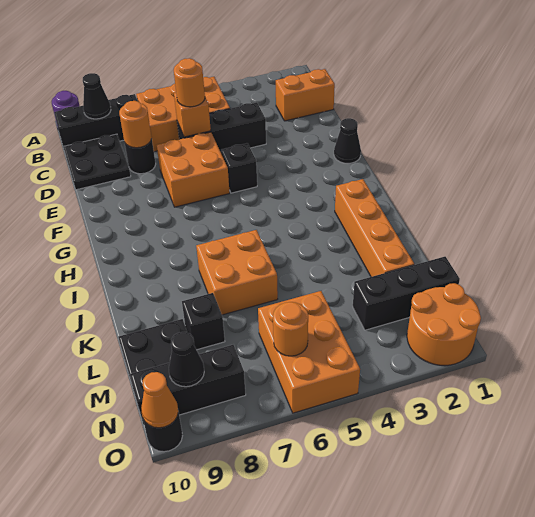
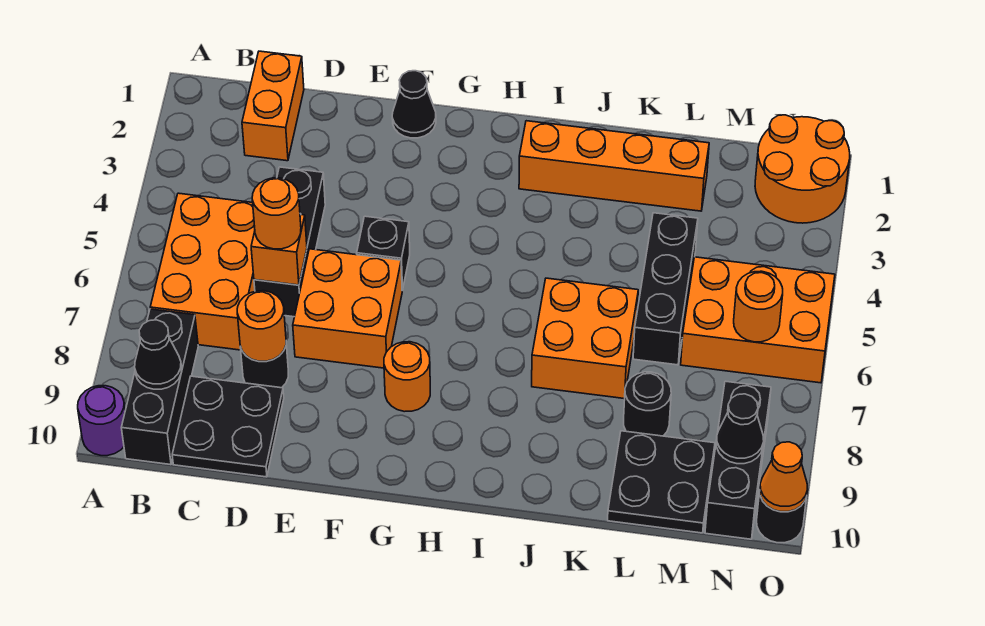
none -> orange 1x1 round brick [384,342,430,412]
black 1x1 brick [182,293,225,350] -> black 1x1 round brick [624,372,671,436]
black 1x3 brick [353,257,460,330] -> black 1x3 brick moved to [633,213,698,365]

